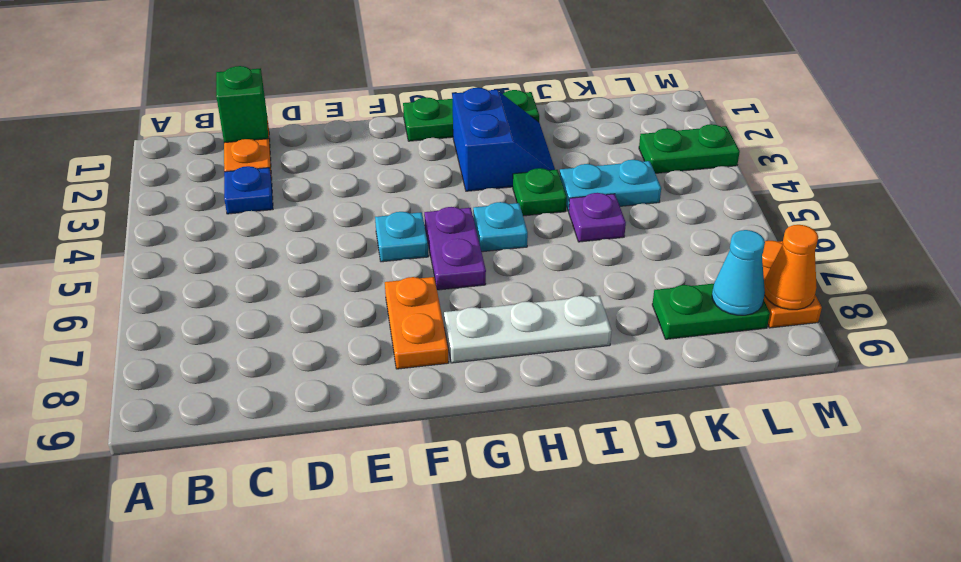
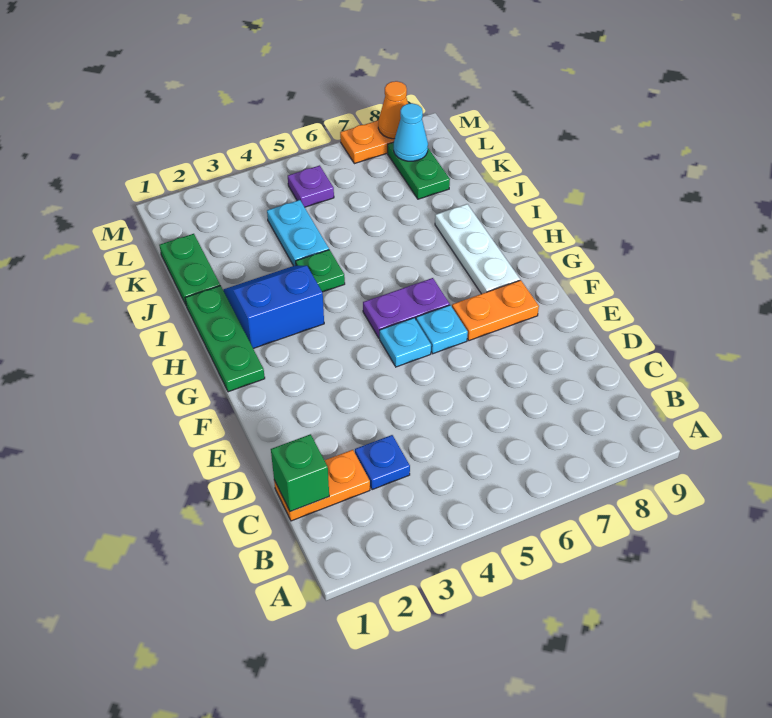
cyan 1x1 plate [473,202,528,252] -> cyan 1x1 plate moved to [416,305,468,354]
purple 1x1 plate [569,193,626,242] -> purple 1x1 plate moved to [288,165,334,207]
green 1x2 plate [639,124,740,173] -> green 1x2 plate moved to [159,234,220,305]

